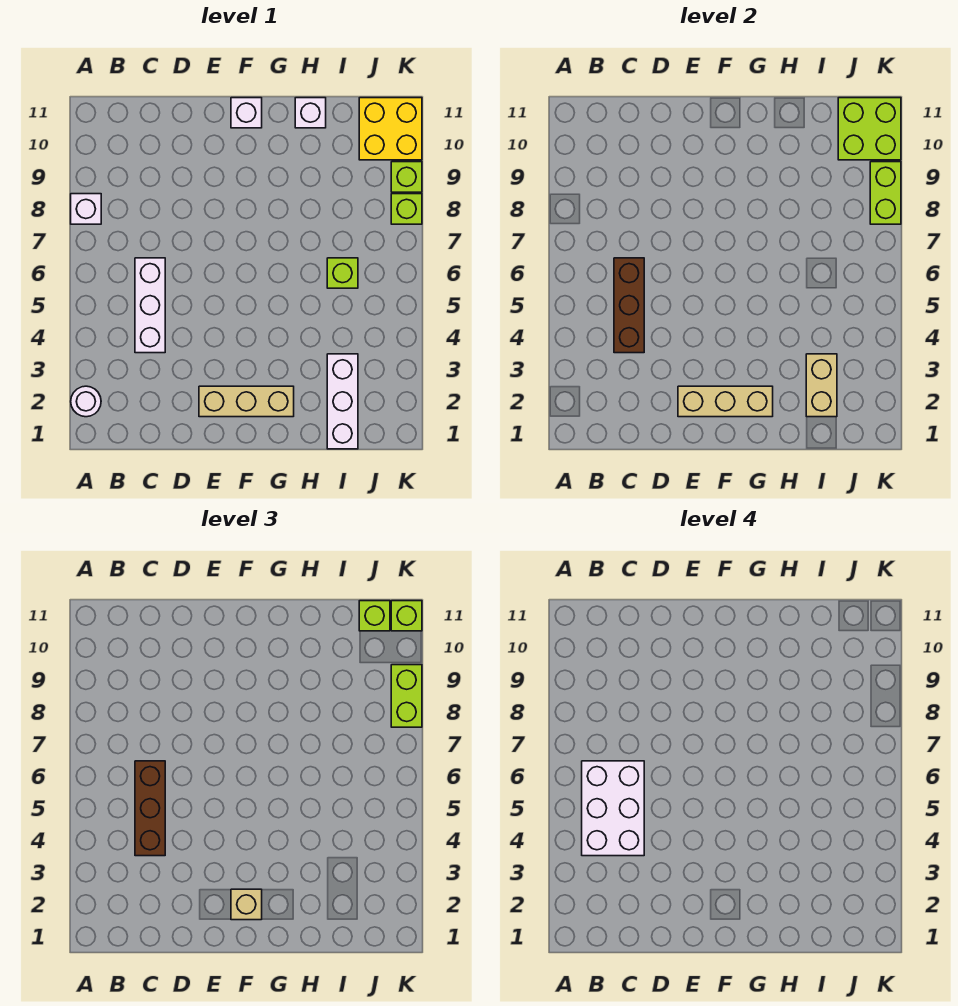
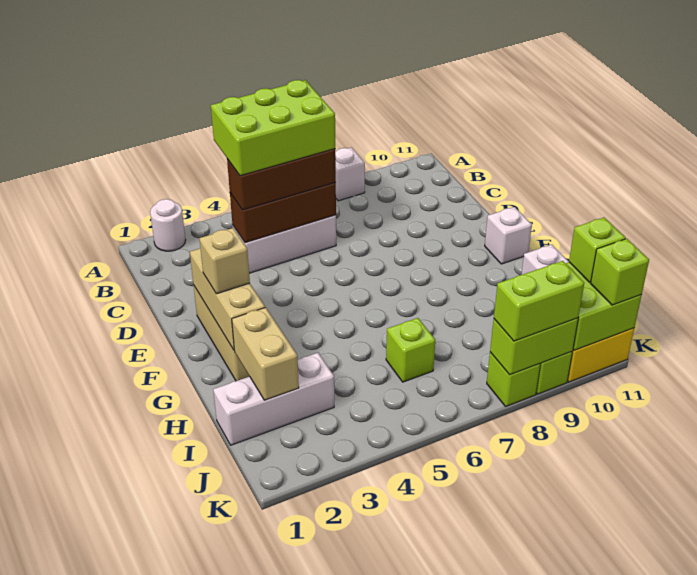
white 2x3 brick [582,761,644,856] -> lime 2x3 brick [211,80,335,176]
tan 1x2 brick [806,354,837,417] -> tan 1x2 brick turned to [232,307,299,400]

